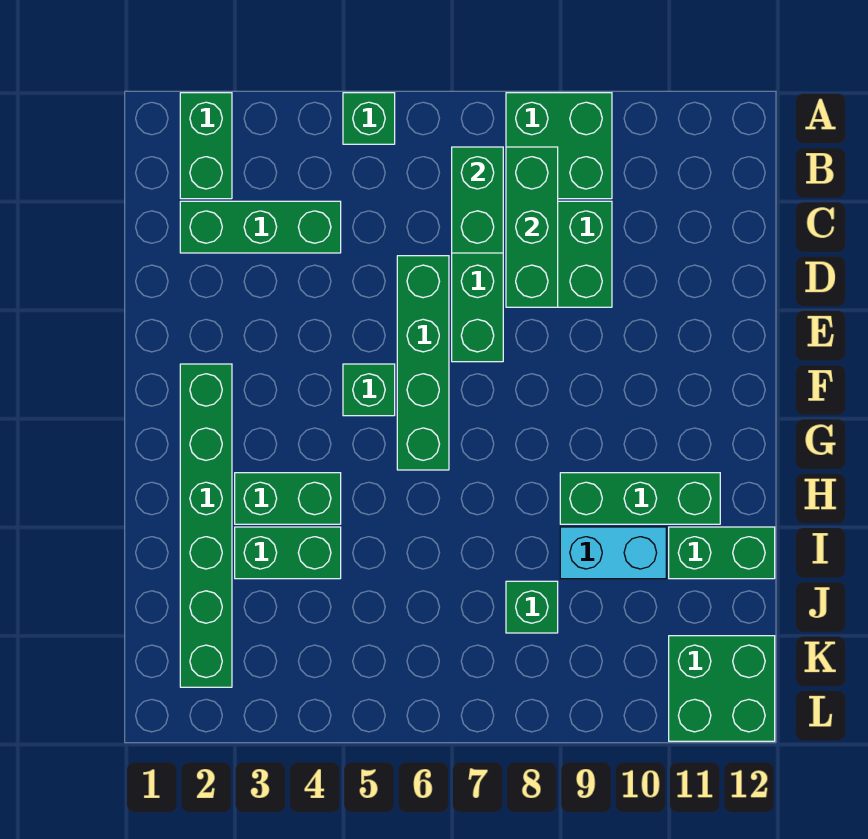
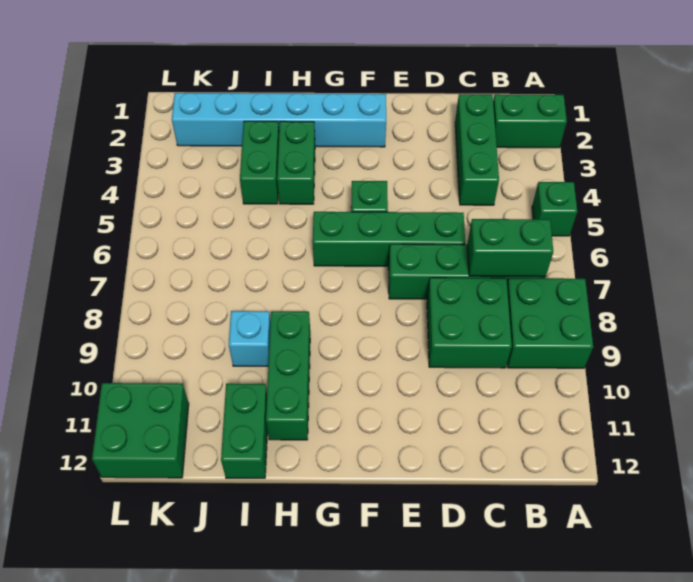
green 1x3 brick [506,147,558,307] -> none
green 1x6 brick [180,364,232,687] -> cyan 1x6 brick [172,93,386,147]
cyan 1x2 brick [560,527,666,579] -> cyan 1x1 brick [229,311,270,366]
green 1x1 brick [506,581,558,633] -> none

